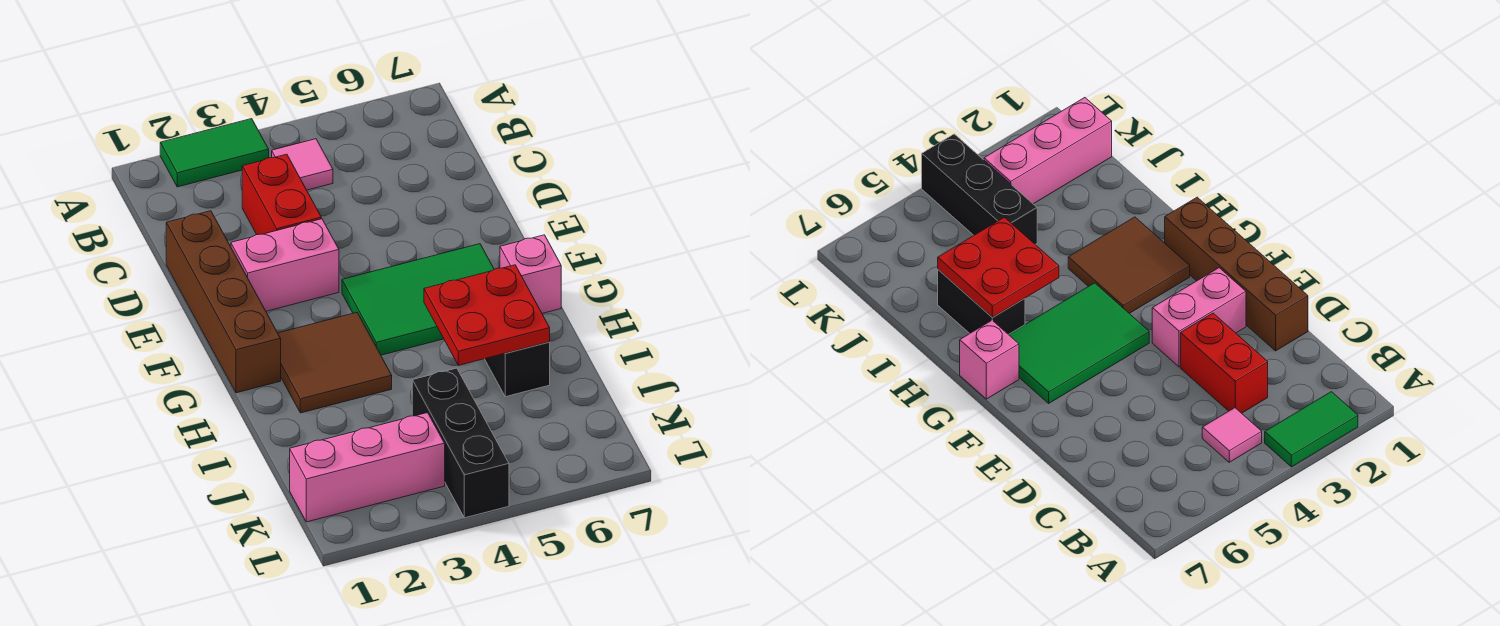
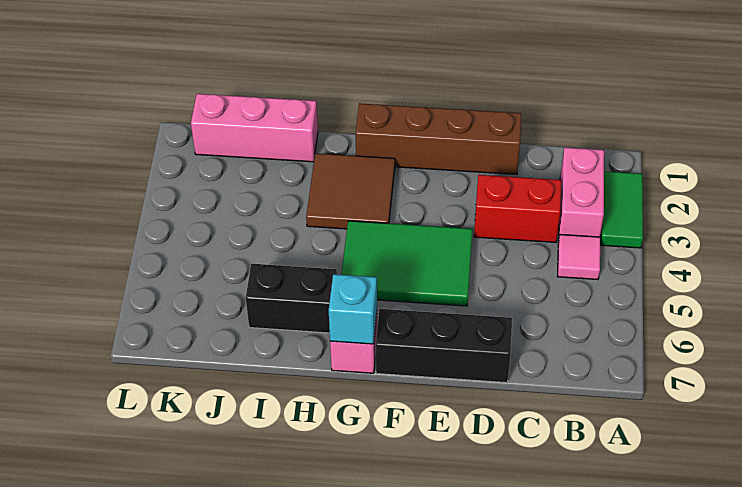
pink 1x2 brick [231,219,339,311] -> pink 1x2 brick moved to [558,147,604,241]
green 2x3 tile [342,244,494,355] -> green 2x3 tile turned to [342,221,473,306]
none -> cyan 1x1 brick [329,274,377,344]
red 2x2 plate [424,265,550,365] -> none
black 1x3 brick [412,368,509,518] -> black 1x3 brick moved to [376,309,512,383]
pink 1x3 brick [290,413,445,522] -> pink 1x3 brick turned to [191,94,318,162]

